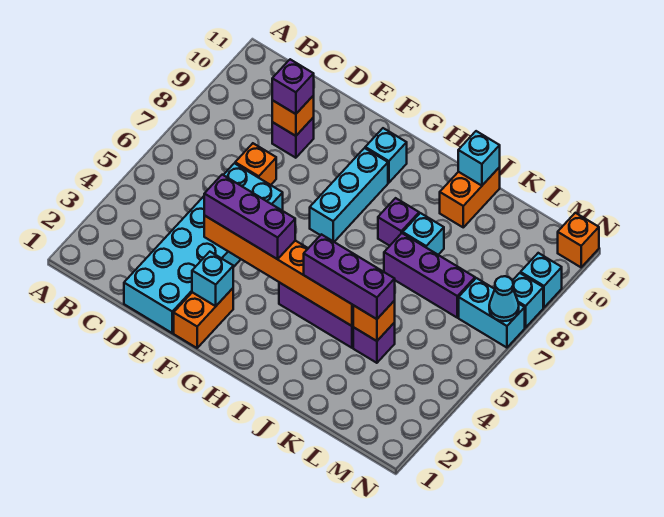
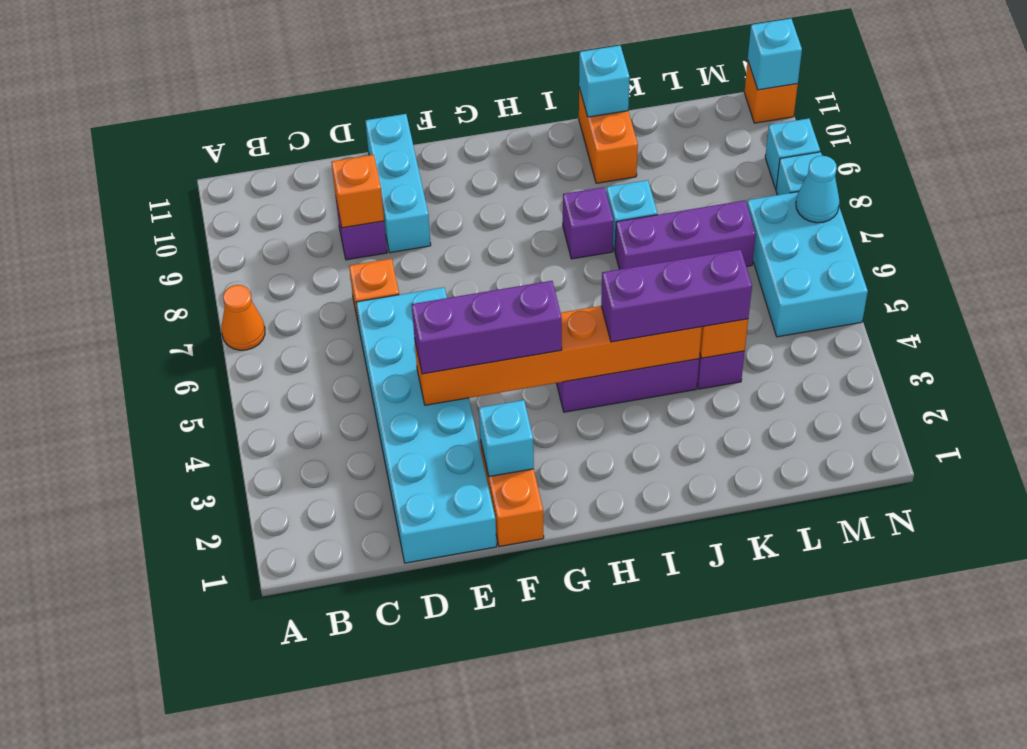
none -> orange 1x1 cone [221,285,265,350]
purple 1x1 brick [272,59,314,114] -> none
cyan 1x3 brick [310,148,388,242] -> cyan 1x3 brick moved to [365,114,431,253]
cyan 1x1 brick [365,128,407,183] -> cyan 1x1 brick moved to [748,19,802,90]
cyan 1x2 brick [459,278,525,348] -> cyan 2x3 brick [747,192,868,337]

